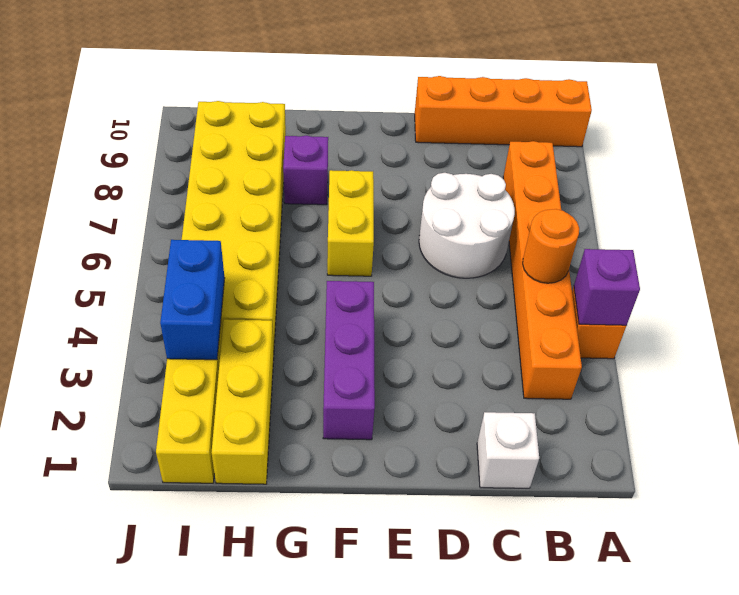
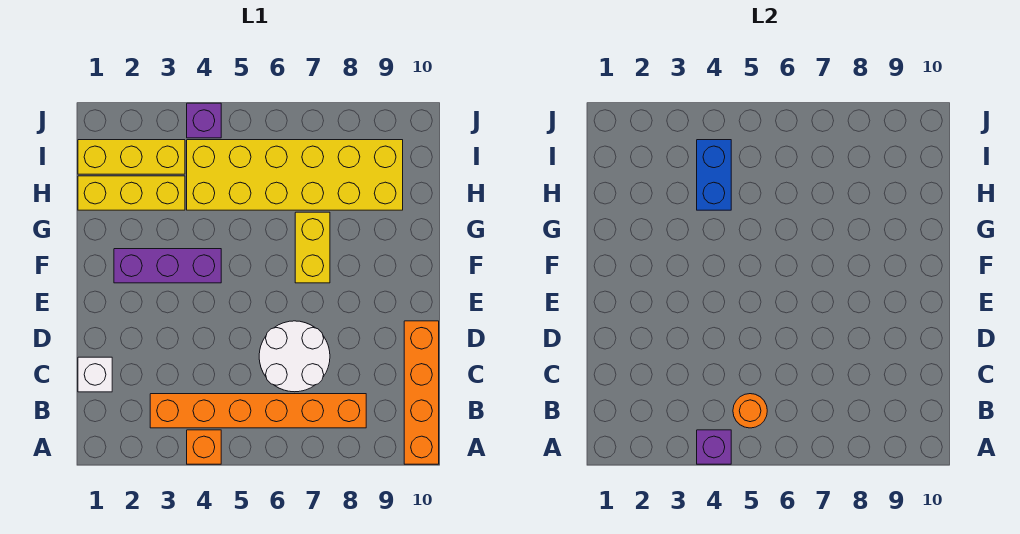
yellow 1x2 brick [327,170,374,276] -> yellow 1x2 brick turned to [295,212,330,283]
purple 1x1 brick [283,135,328,205] -> purple 1x1 brick moved to [187,103,221,138]
blue 1x2 brick [160,240,225,360] -> blue 1x2 brick turned to [697,140,731,210]

